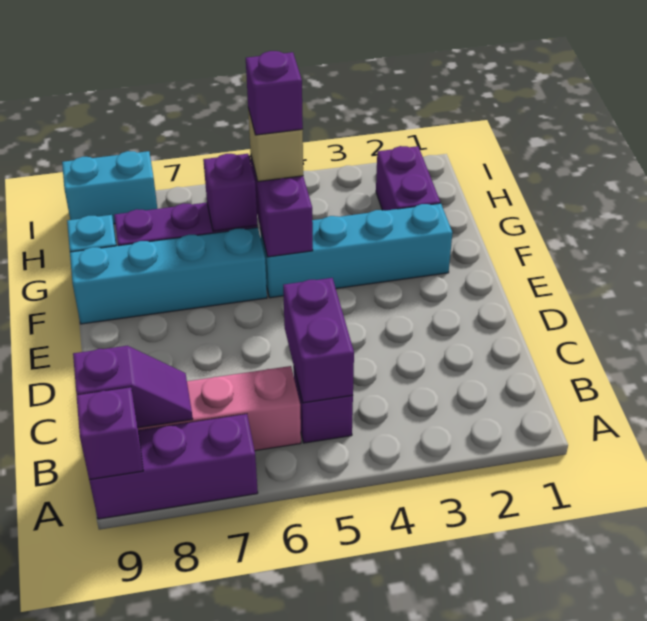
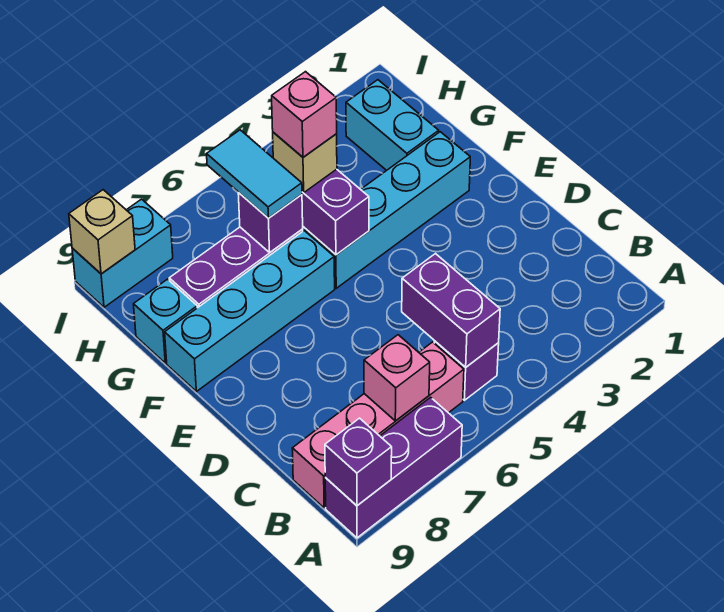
none -> pink 1x1 brick [364,335,430,421]
purple 1x2 slope [73,346,193,428] -> none
purple 1x2 brick [376,146,440,211] -> cyan 1x2 brick [346,80,439,170]
purple 1x1 brick [246,51,303,135] -> pink 1x1 brick [272,72,337,157]
none -> cyan 1x2 tile [207,130,302,218]
none -> tan 1x1 brick [69,190,135,274]

